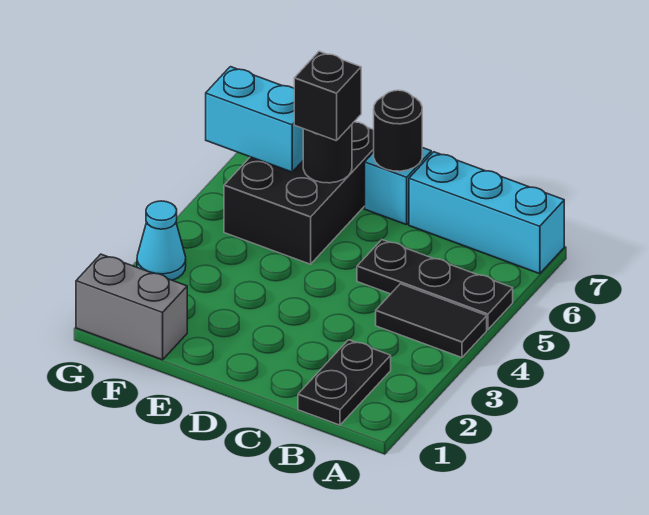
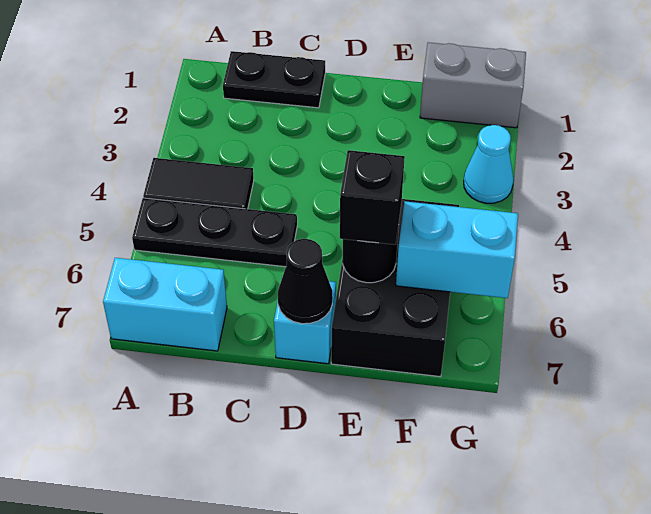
cyan 1x3 brick [409,152,564,274] -> cyan 1x2 brick [103,258,227,351]
black 1x2 plate [298,340,391,425] -> black 1x2 plate turned to [223,51,325,108]
black 1x1 round brick [374,90,422,171] -> black 1x1 cone [278,239,333,324]

